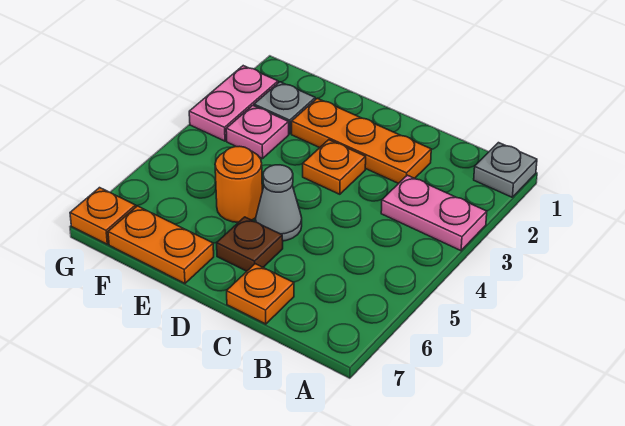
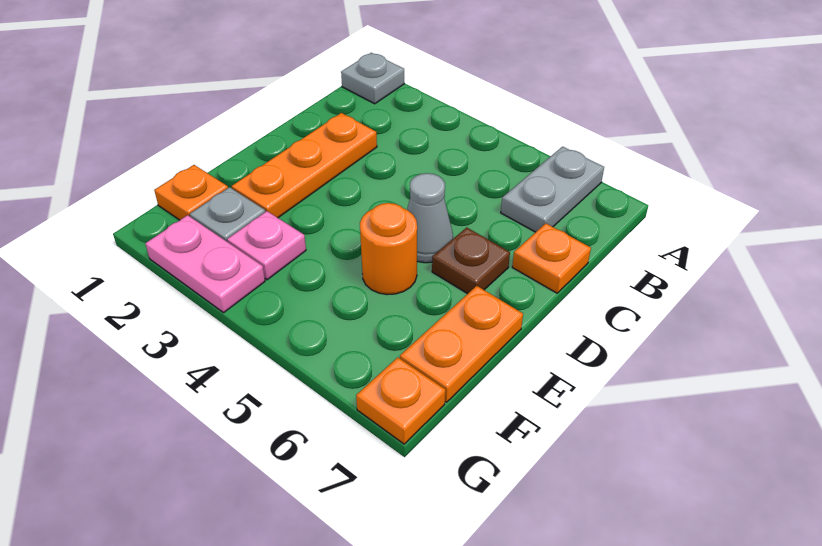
pink 1x2 plate [381,175,487,251] -> none
none -> grey 1x2 plate [501,146,604,232]
orange 1x1 plate [303,140,366,194] -> orange 1x1 plate moved to [154,165,228,220]

